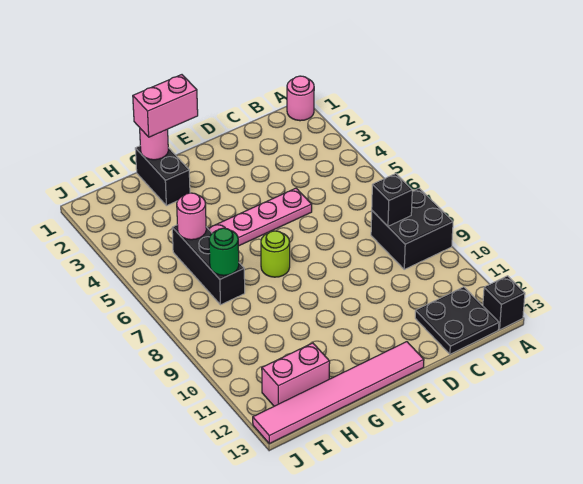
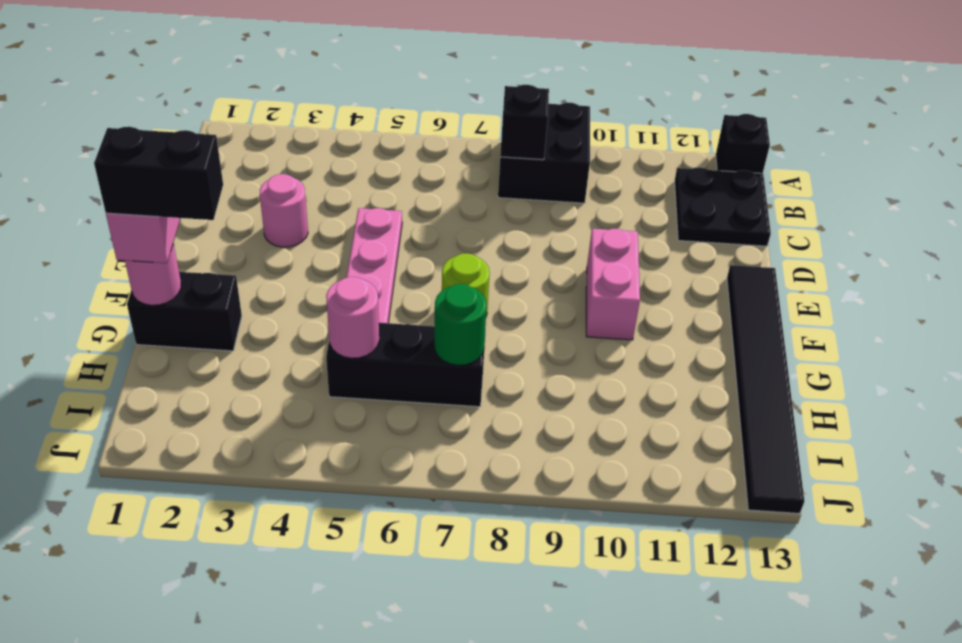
pink 1x1 round brick [287,76,314,121] -> pink 1x1 round brick moved to [260,174,308,247]
pink 1x6 tile [253,342,424,444] -> black 1x6 tile [727,265,804,514]
none -> black 1x2 brick [94,127,223,220]
pink 1x2 brick [262,343,330,406] -> pink 1x2 brick moved to [586,229,640,340]

